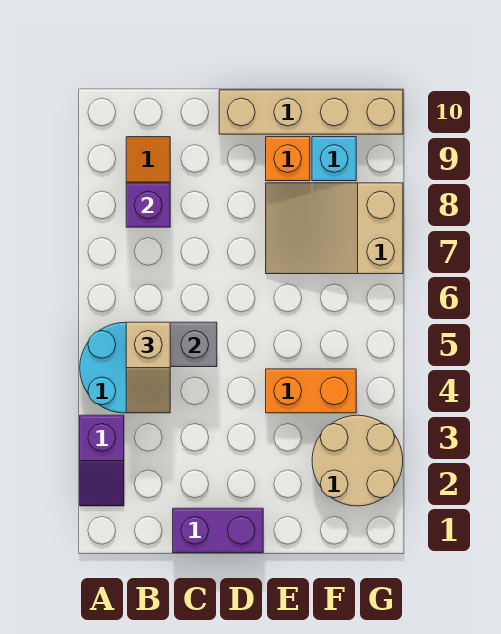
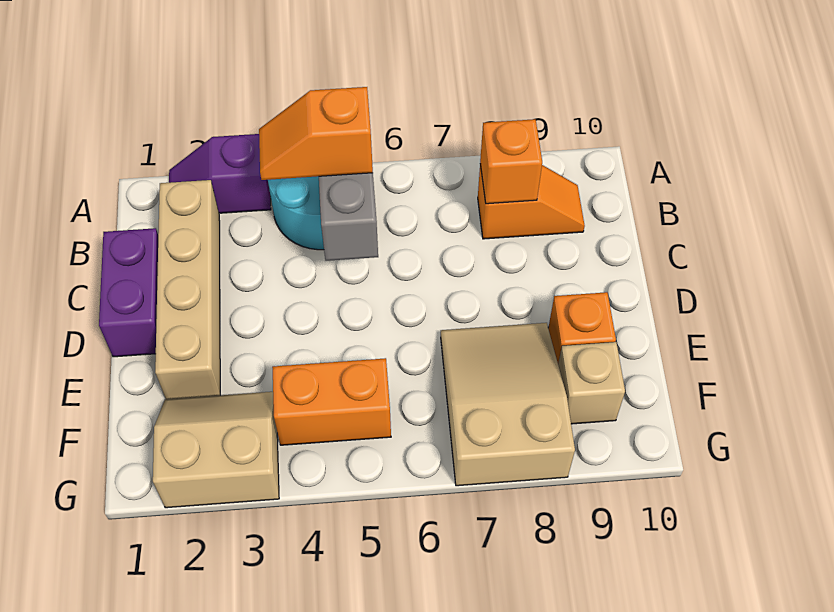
tan 1x2 slope [126,322,170,413] -> orange 1x2 slope [259,87,373,180]
purple 1x1 brick [126,183,170,227] -> orange 1x1 brick [480,119,542,204]
tan 1x4 brick [219,90,403,134] -> tan 1x4 brick moved to [155,180,220,399]
orange 1x2 brick [266,369,356,413] -> orange 1x2 brick turned to [272,358,391,445]
tan 2x2 round brick [312,415,403,506] -> tan 2x2 slope [153,392,279,508]
cyan 1x1 brick [312,137,356,181] -> tan 1x1 brick [558,342,625,424]

